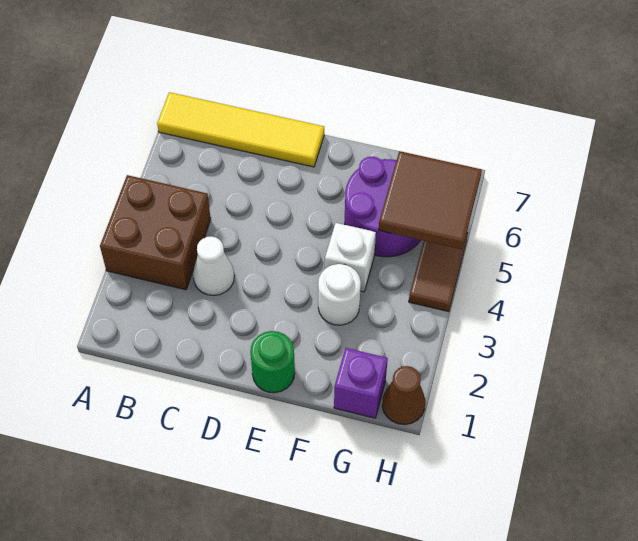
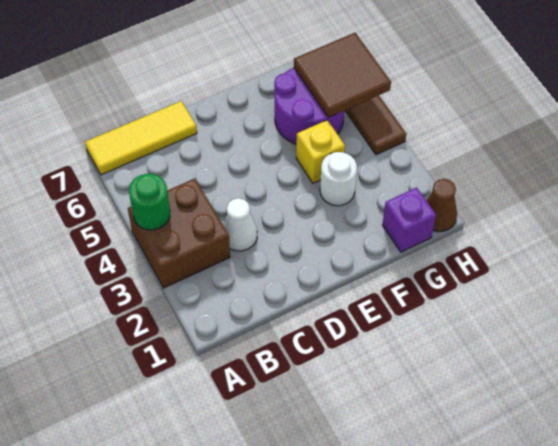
yellow 1x4 tile [157,92,324,167] -> yellow 1x3 tile [85,101,197,175]
green 1x1 round brick [250,331,295,393] -> green 1x1 round brick moved to [129,174,170,230]
white 1x1 brick [325,223,376,292] -> yellow 1x1 brick [296,120,345,183]

